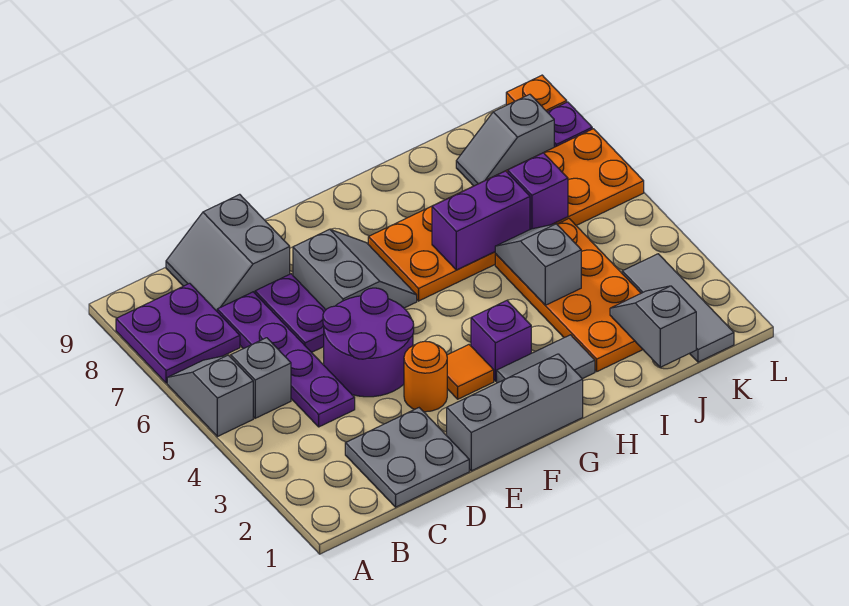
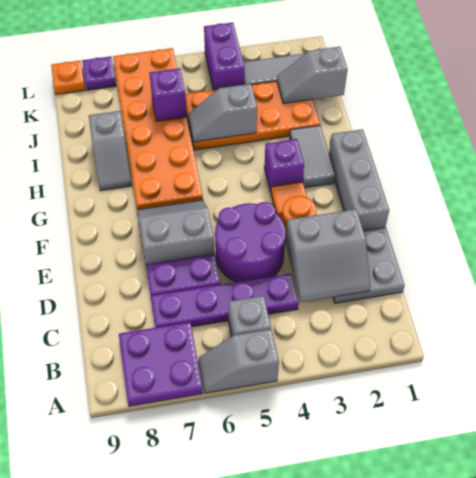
grey 2x2 slope [166,194,290,311] -> grey 2x2 slope moved to [286,209,371,302]
purple 1x2 brick [432,171,530,270] -> purple 1x2 brick moved to [204,23,245,90]
grey 1x2 slope [456,94,554,186] -> grey 1x2 slope moved to [89,111,132,191]

